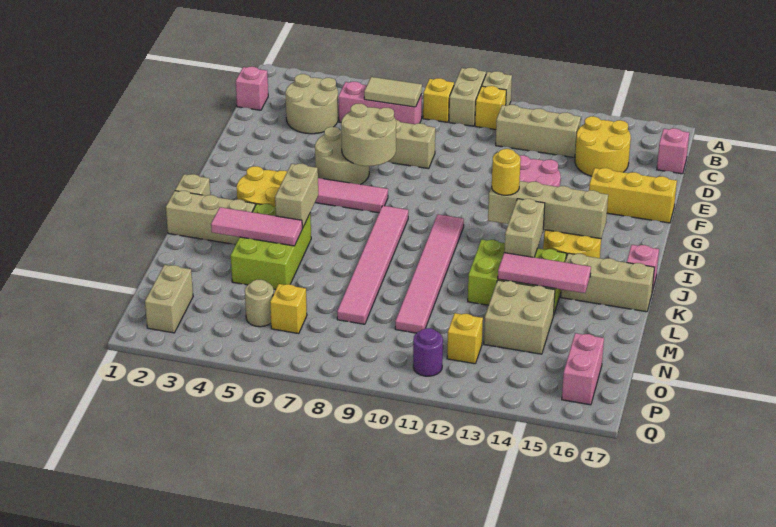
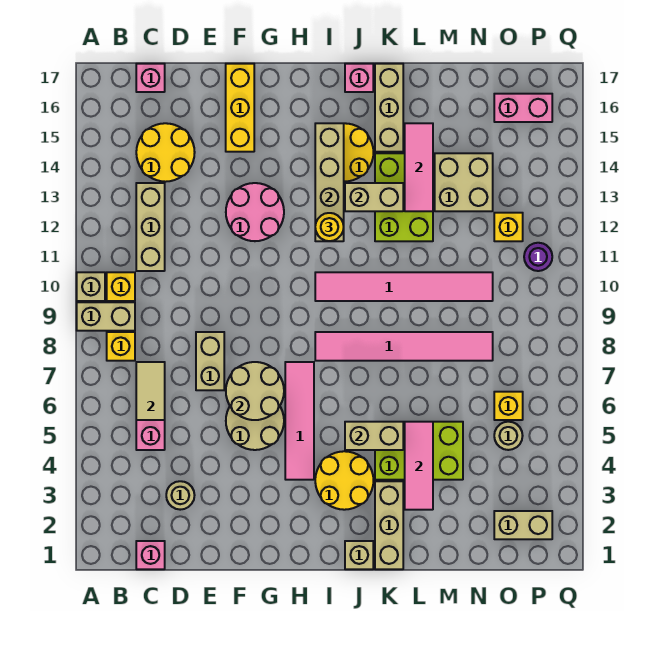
tan 2x2 round brick [286,74,338,134] -> tan 1x1 round brick [166,481,195,510]

